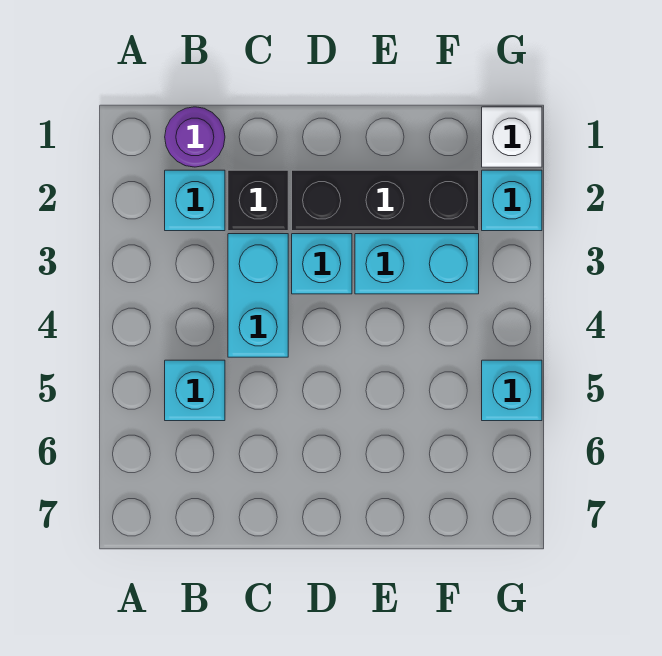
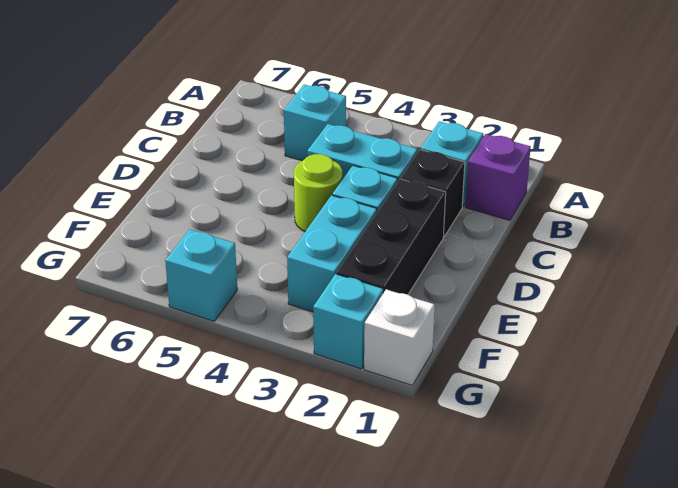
purple 1x1 round brick [165,107,225,167] -> purple 1x1 brick [465,134,531,220]
none -> lime 1x1 round brick [294,154,343,231]

